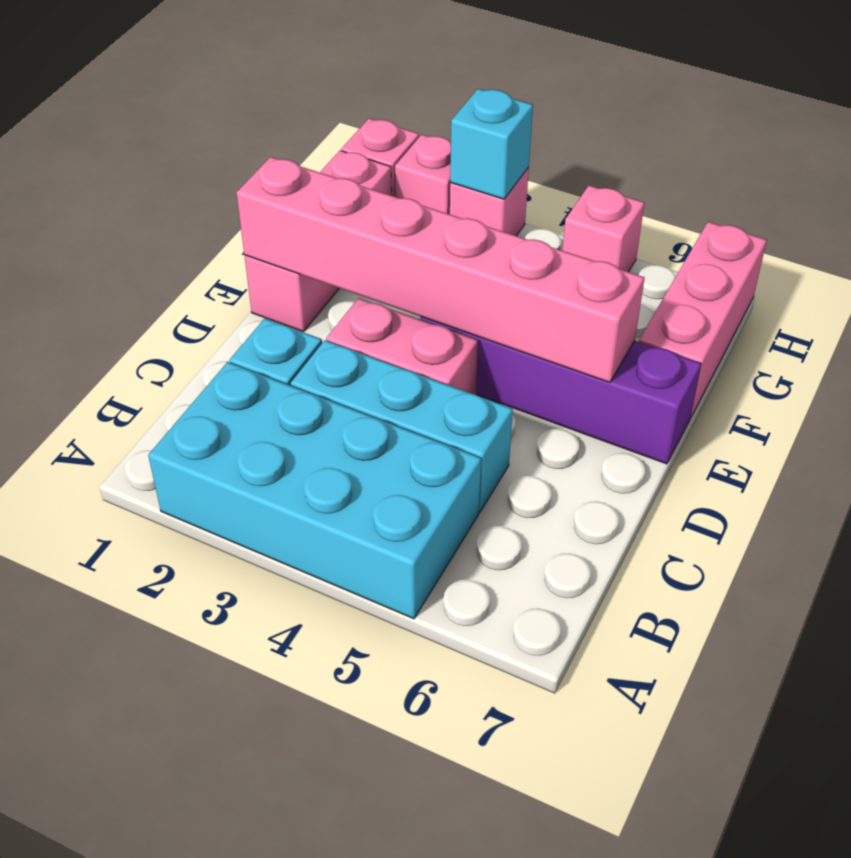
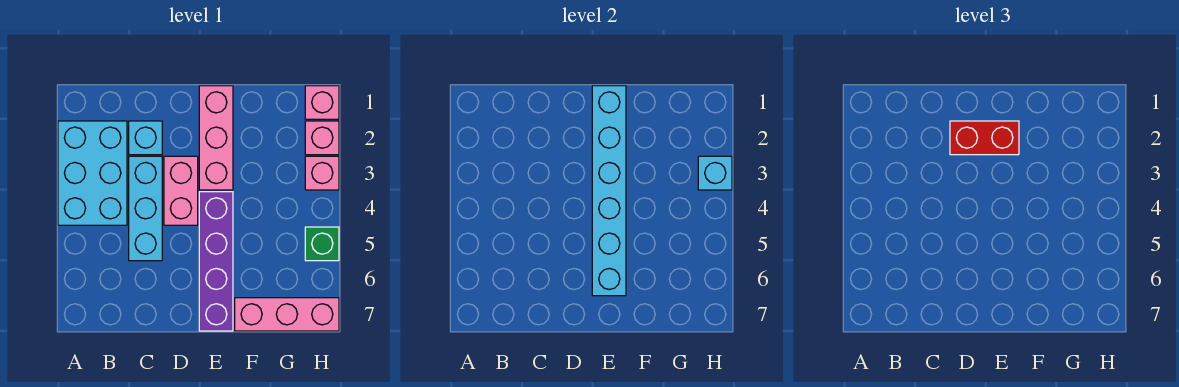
cyan 2x4 brick [148,362,481,619] -> cyan 2x3 brick [58,121,127,225]
none -> red 1x2 brick [950,121,1019,155]
pink 1x3 brick [245,151,392,332] -> pink 1x3 brick turned to [199,86,233,190]
pink 1x6 brick [237,157,644,383] -> cyan 1x6 brick [592,86,626,296]
pink 1x1 brick [562,186,644,272] -> green 1x1 brick [305,227,339,261]

